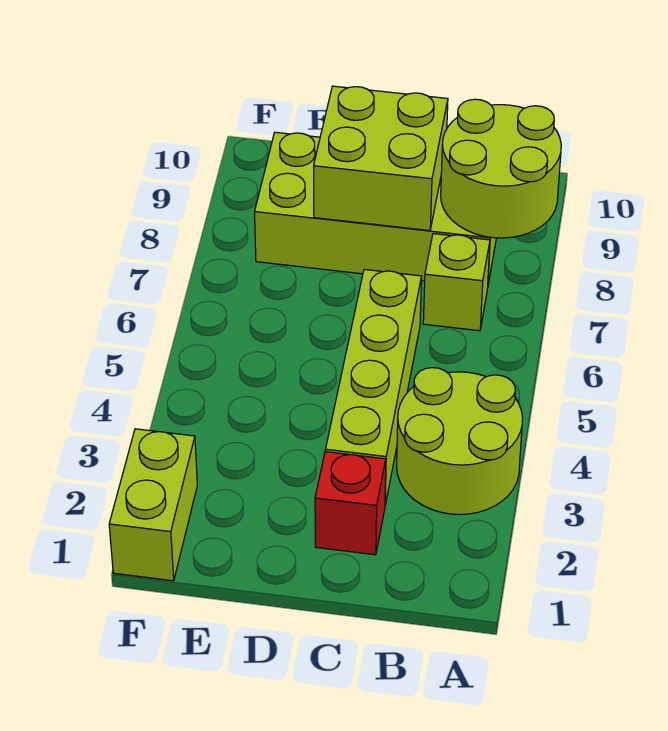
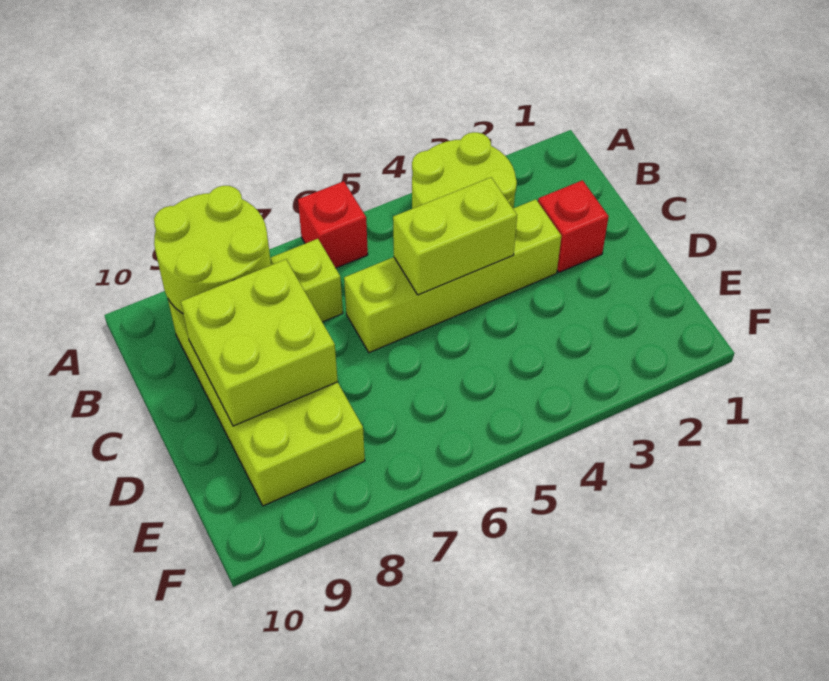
none -> red 1x1 brick [298,181,368,268]
lime 1x2 brick [109,429,197,581] -> lime 1x2 brick moved to [393,177,517,295]

